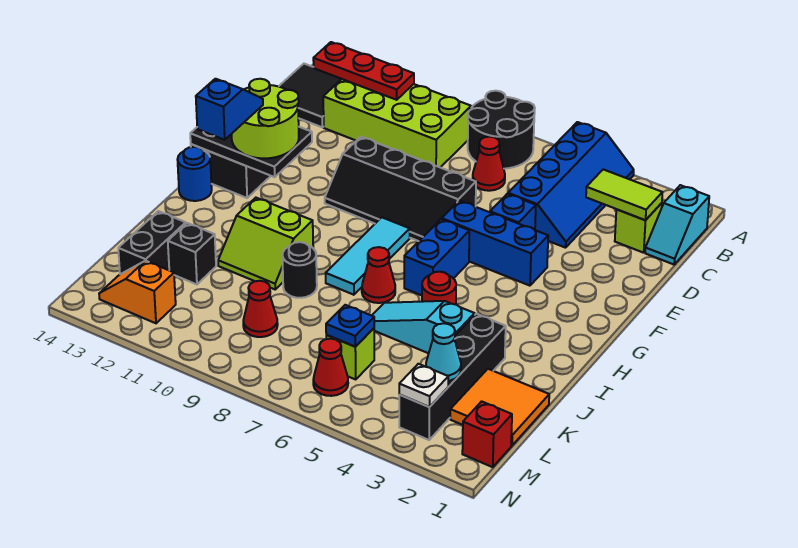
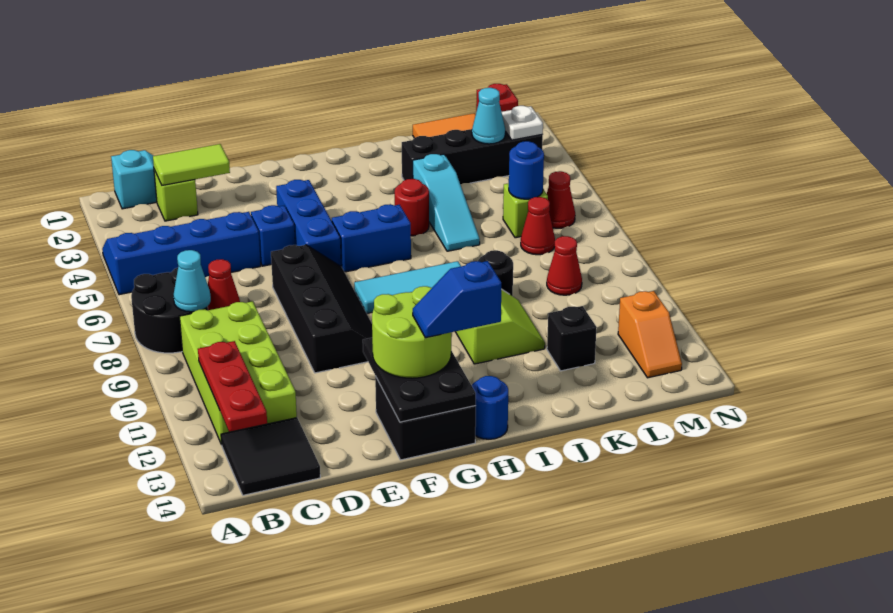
none -> cyan 1x1 cone [174,250,211,312]
lime 1x2 tile [586,169,662,220] -> lime 1x2 tile turned to [153,144,230,185]
red 1x1 cone [362,247,395,303] -> red 1x1 cone moved to [521,197,555,255]
black 1x2 brick [118,211,186,274] -> none
blue 1x1 plate [326,305,374,347] -> blue 1x1 round brick [509,141,544,199]

